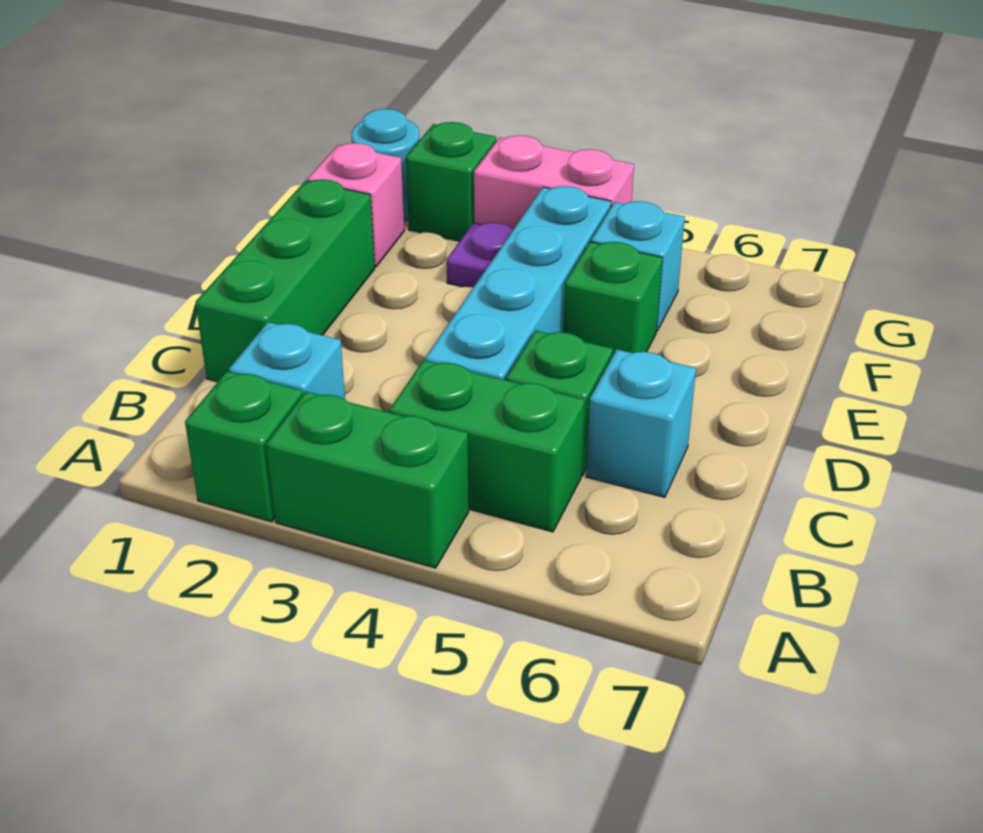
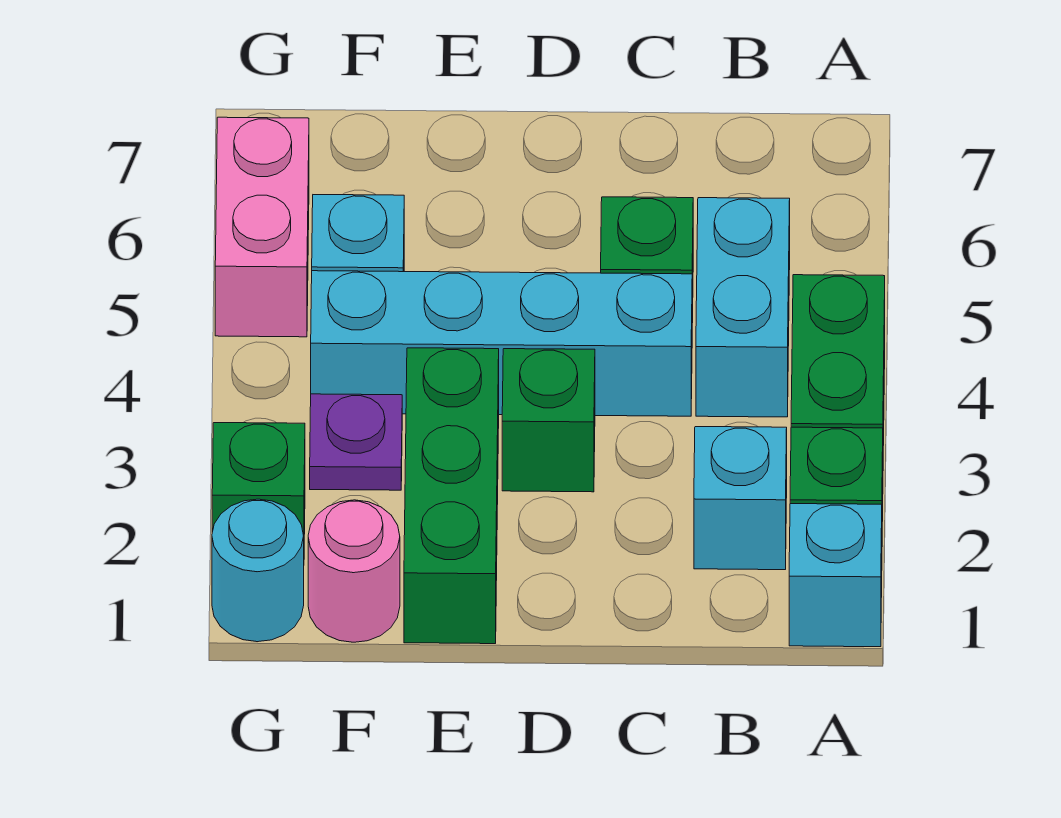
green 1x2 brick [389,360,585,532] -> cyan 1x2 brick [696,198,790,417]
green 1x3 brick [195,179,375,382] -> green 1x3 brick turned to [404,348,499,644]
cyan 1x1 brick [586,350,696,497] -> cyan 1x1 brick moved to [789,504,882,647]
green 1x1 brick [563,242,662,357] -> green 1x1 brick moved to [502,349,595,492]
pink 1x1 brick [307,143,404,267] -> pink 1x1 round brick [308,500,400,642]
pink 1x2 brick [474,135,634,229] -> pink 1x2 brick moved to [215,117,309,337]

